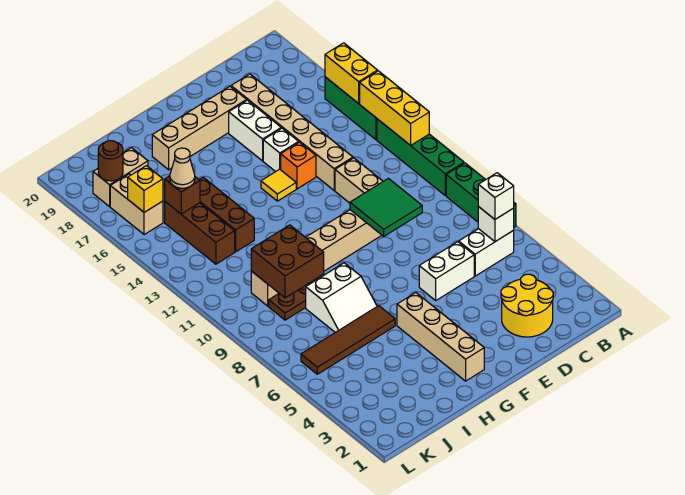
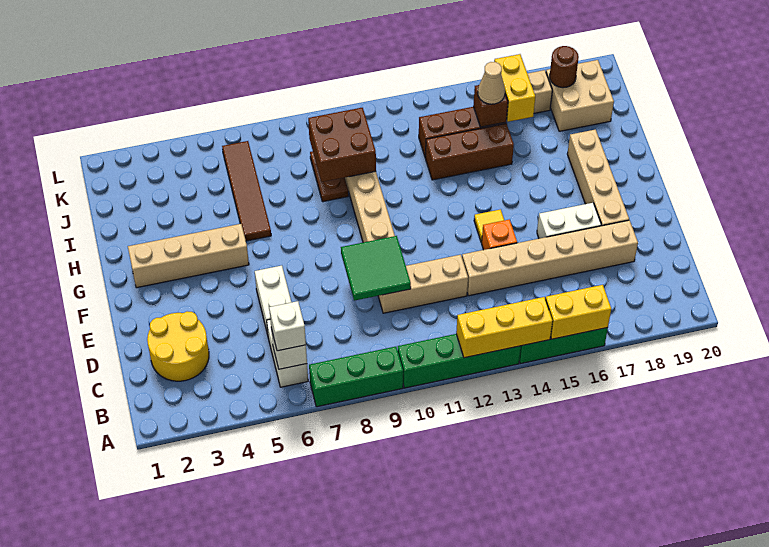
white 1x1 brick [263,128,299,172] -> none
white 2x2 slope [306,263,377,332] -> none
tan 1x2 brick [93,148,148,207] -> tan 2x2 brick [546,60,614,131]
yellow 1x1 brick [128,166,163,212] -> yellow 1x2 brick [494,54,535,122]

